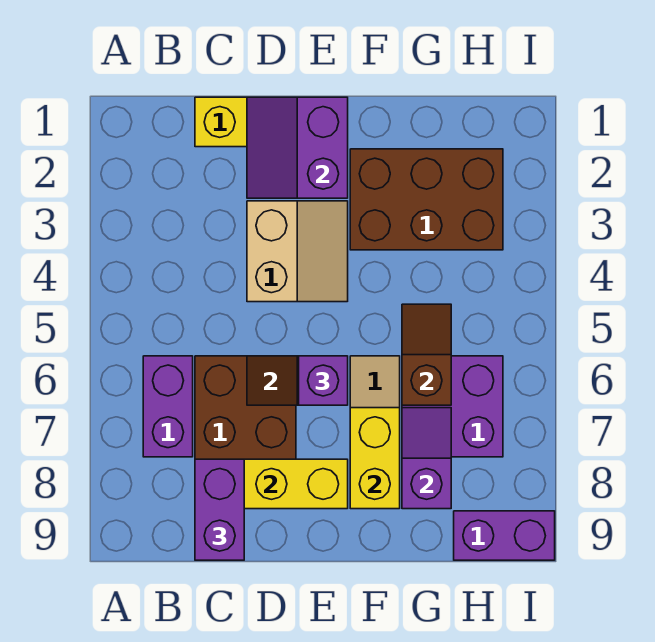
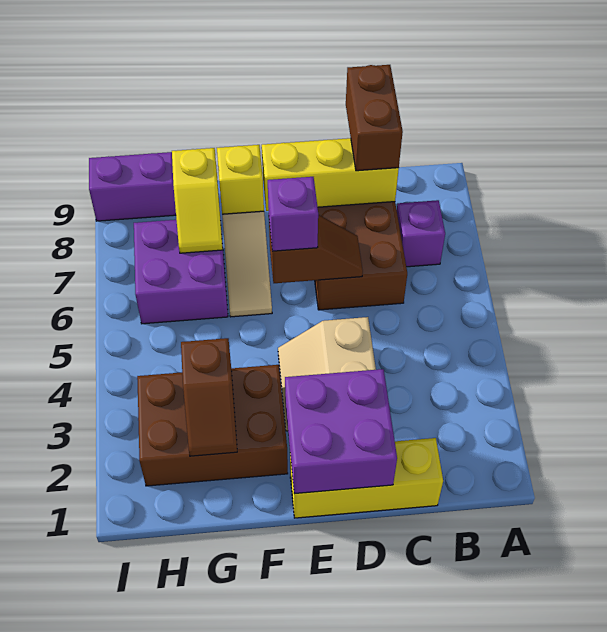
purple 1x2 brick [143,356,193,457] -> purple 1x1 brick [397,200,445,267]
purple 1x2 brick [195,459,244,560] -> brown 1x2 brick [346,65,403,171]
purple 2x2 slope [247,97,348,198] -> purple 2x2 brick [285,369,397,494]
yellow 1x2 brick [350,408,400,509] -> yellow 1x1 brick [217,145,264,214]
brown 1x2 slope [402,304,451,405] -> brown 1x2 slope moved to [181,338,237,456]
purple 1x2 slope [402,408,451,509] -> yellow 1x2 slope [172,148,223,253]

